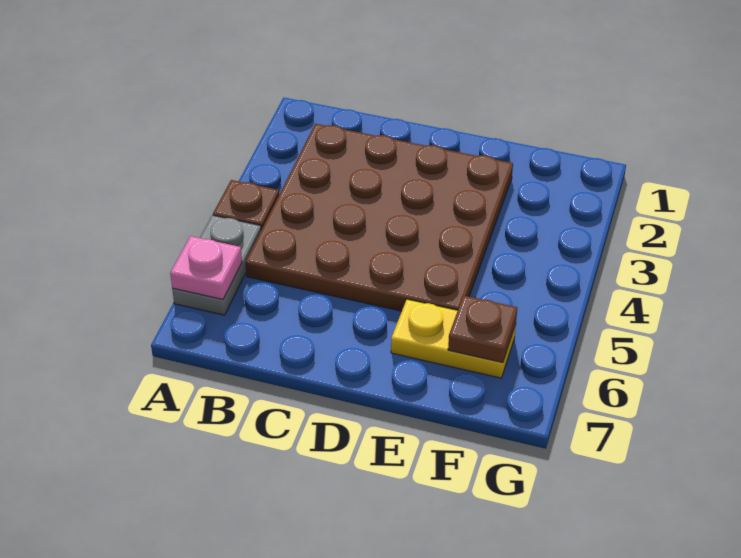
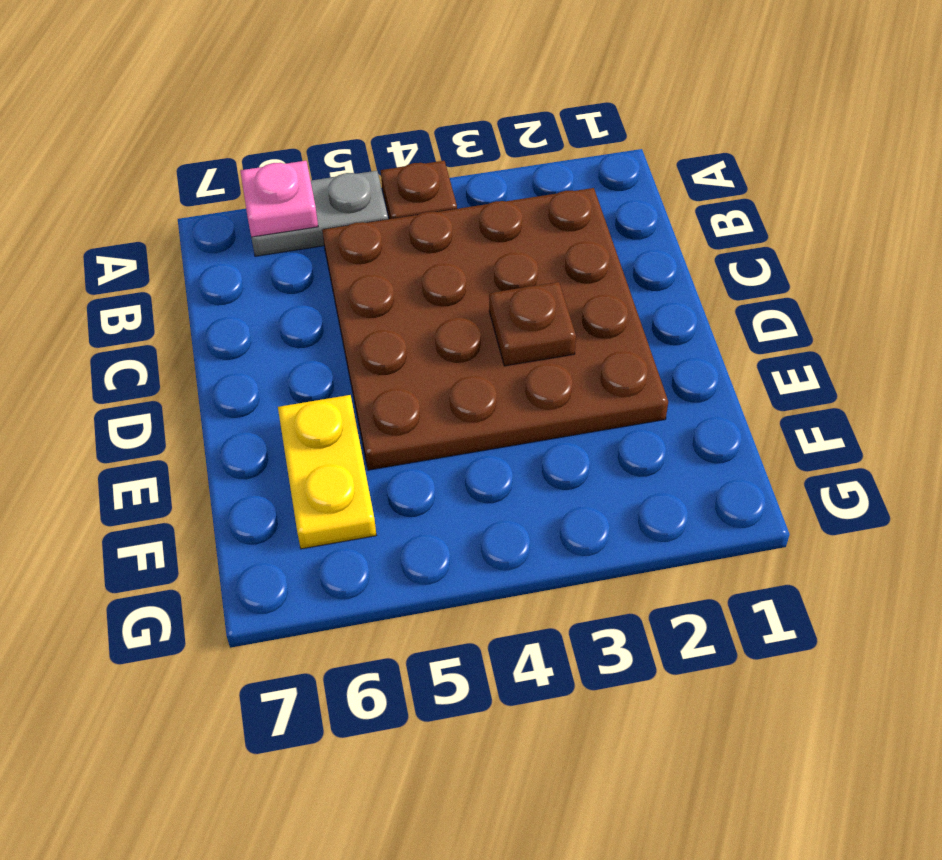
brown 1x1 plate [448,296,517,363] -> brown 1x1 plate moved to [489,282,576,366]

